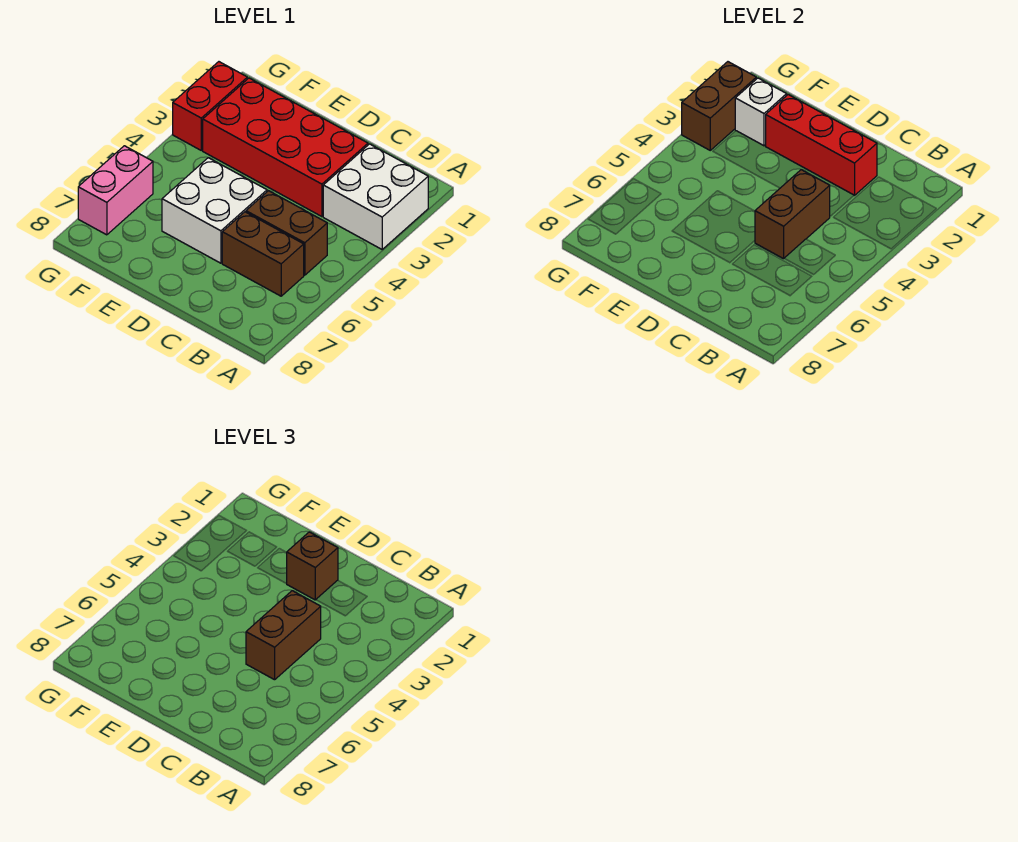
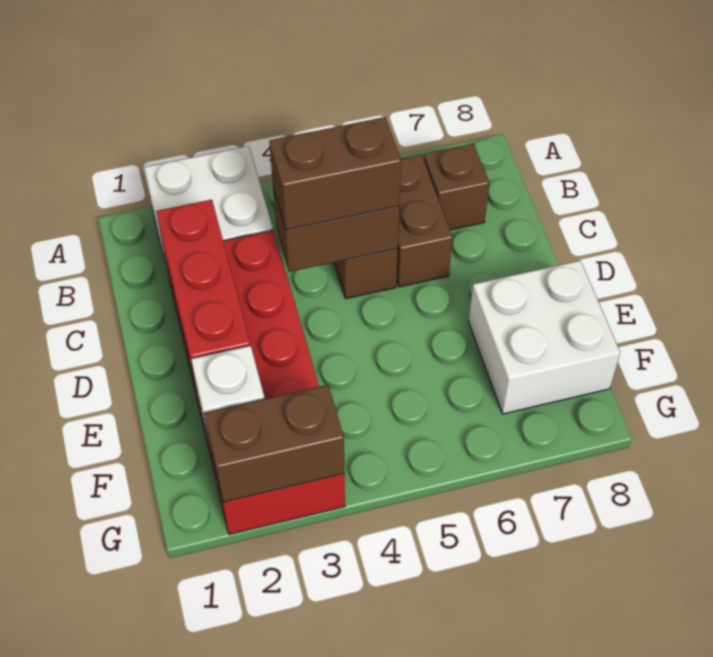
brown 1x1 brick [287,532,338,600] -> brown 1x1 brick moved to [424,144,489,230]
white 2x2 brick [162,158,267,263] -> white 2x2 brick moved to [469,261,620,414]
pink 1x2 brick [78,146,153,235] -> none

